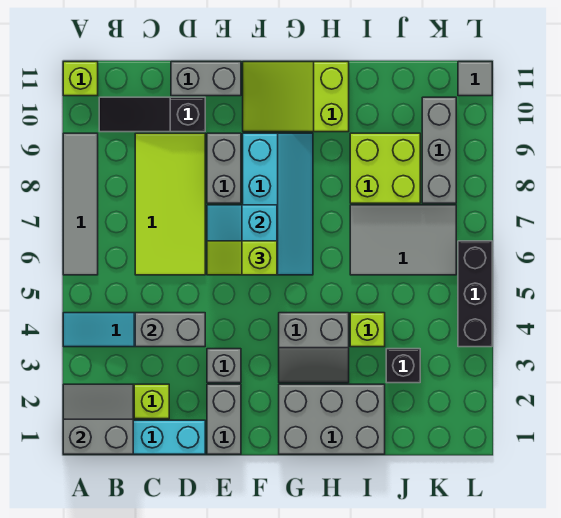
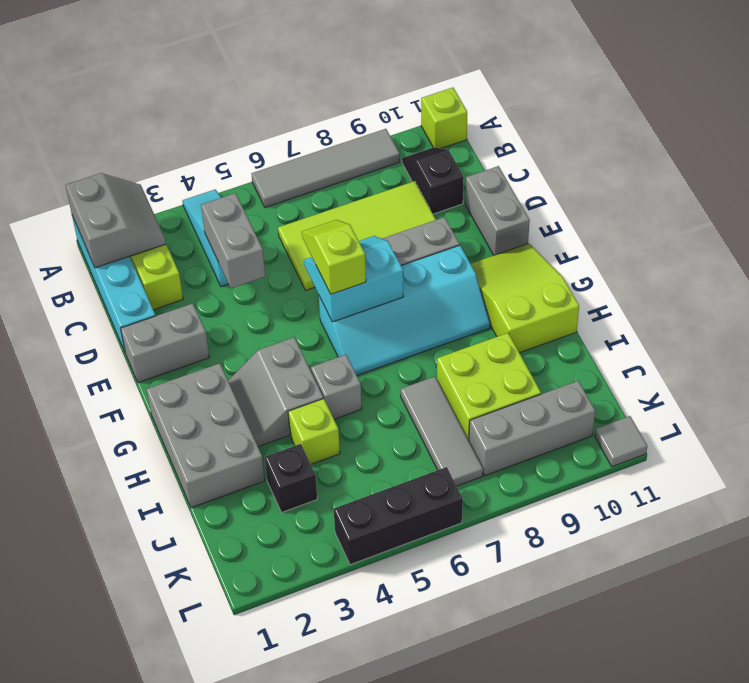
black 1x3 slope [99,97,205,132] -> black 1x2 slope [402,147,464,214]
grey 1x1 brick [207,349,241,383] -> grey 1x1 brick moved to [311,355,362,419]
grey 2x3 tile [350,205,456,275] -> grey 1x3 tile [401,377,483,486]

